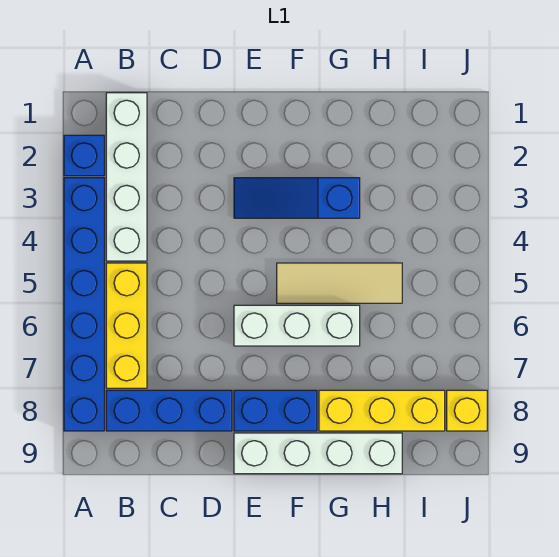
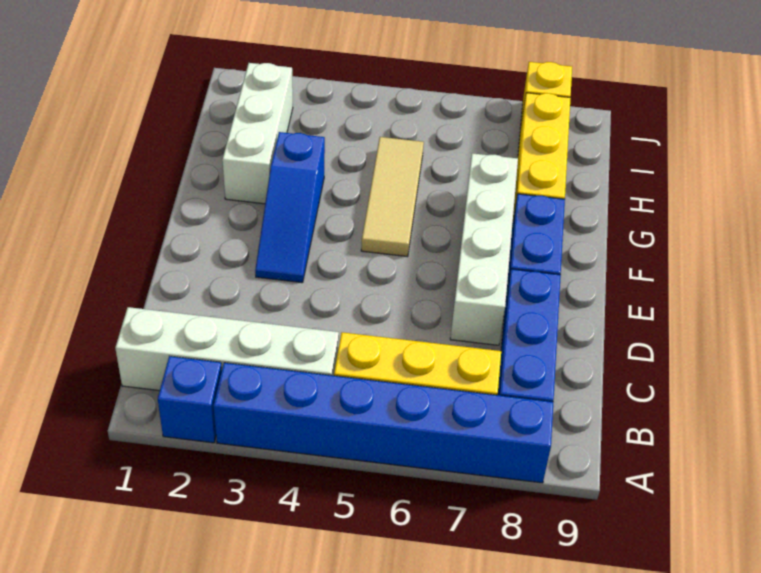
white 1x3 brick [234,305,360,346] -> white 1x3 brick moved to [222,63,293,204]
white 1x4 brick [234,433,402,474] -> white 1x4 brick moved to [450,153,518,345]

